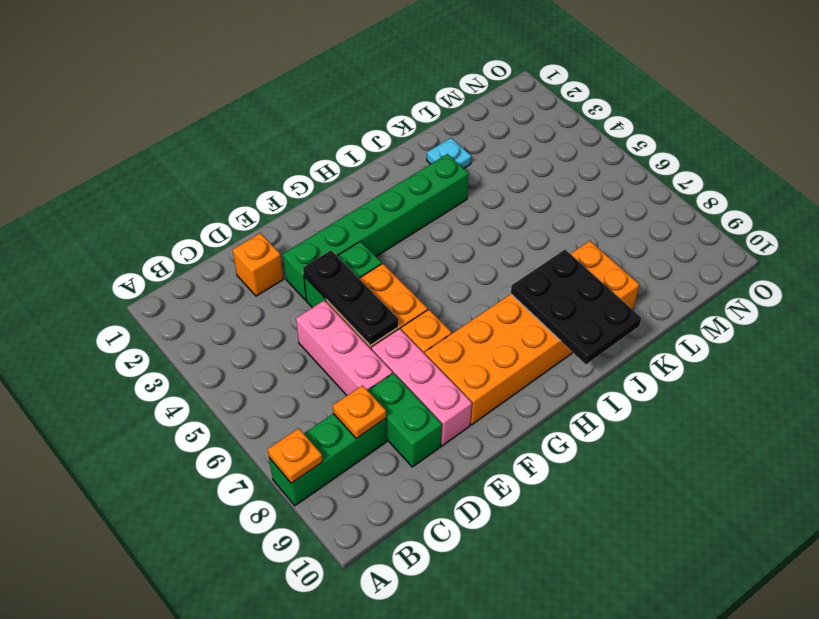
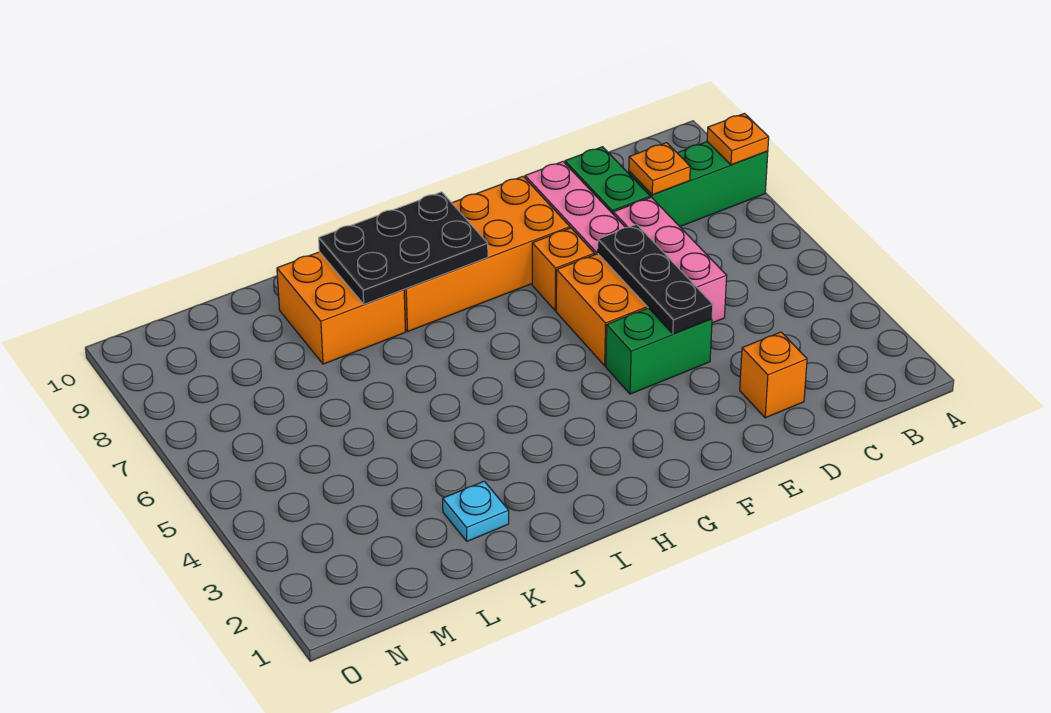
green 1x6 brick [283,154,468,300] -> none
black 2x3 plate [511,250,641,364] -> black 2x3 plate turned to [319,192,488,304]

